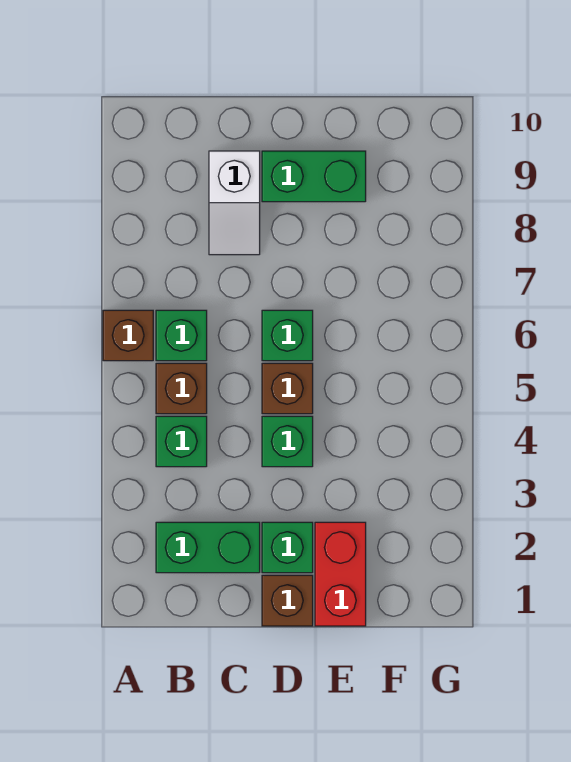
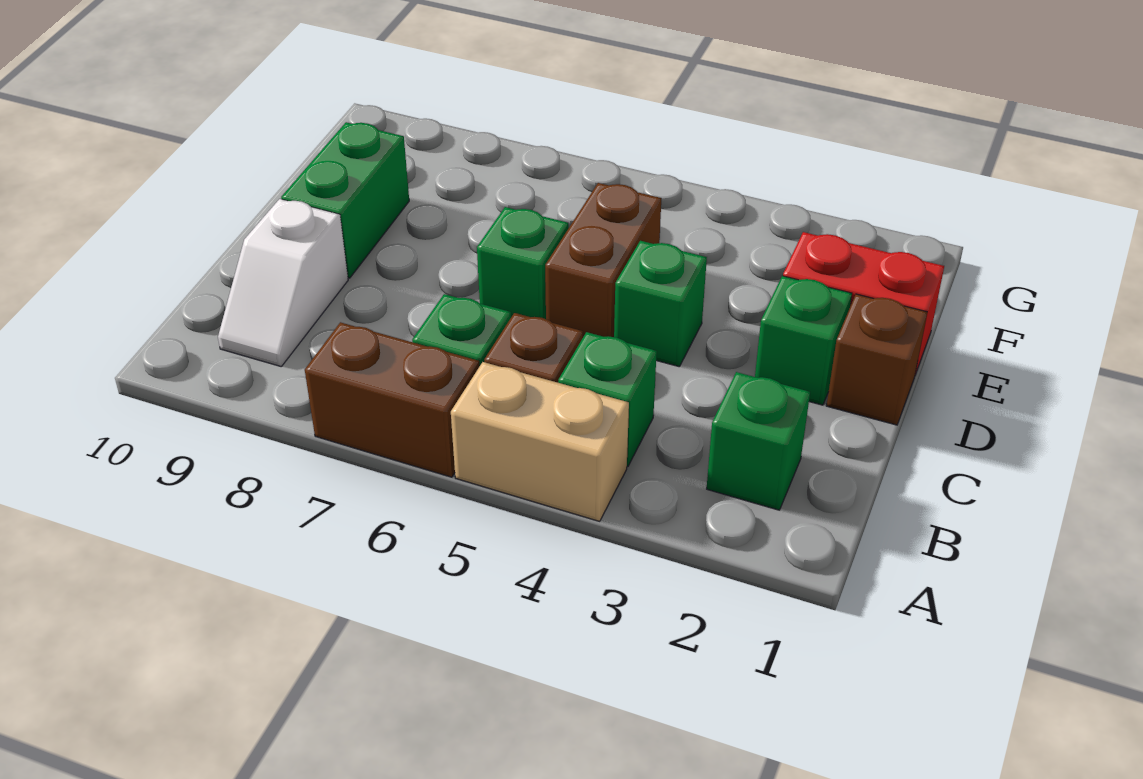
none -> tan 1x2 brick [451,362,629,521]
brown 1x1 brick [103,310,153,361] -> brown 1x2 brick [305,322,479,477]
green 1x2 brick [156,522,260,573] -> green 1x1 brick [707,372,810,510]
white 1x2 slope [209,151,260,255] -> white 1x2 slope turned to [218,199,348,366]
brown 1x1 brick [262,363,313,414] -> brown 1x2 brick [545,183,661,337]

